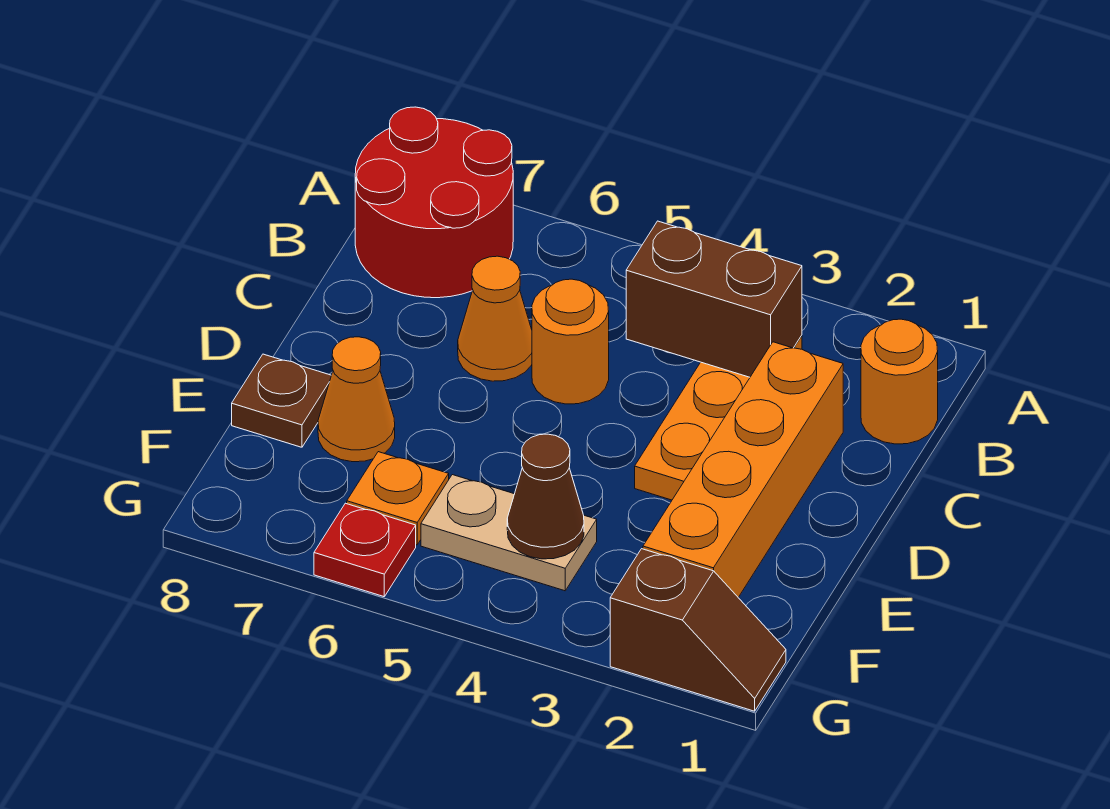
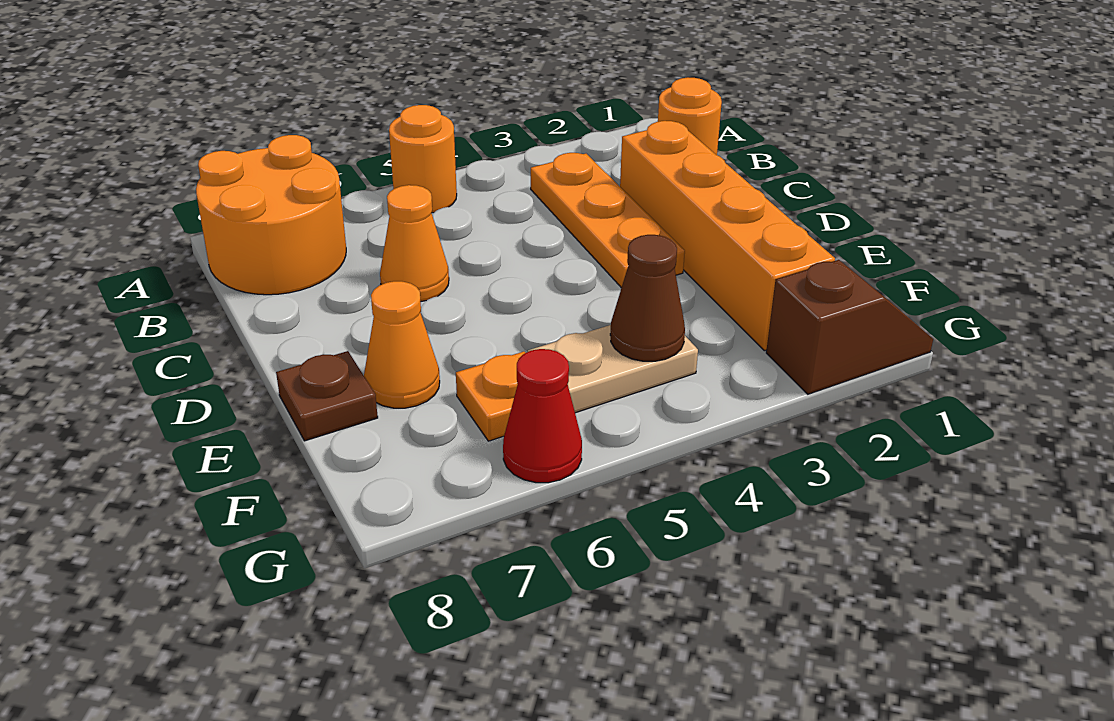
red 2x2 round brick [355,107,513,298] -> orange 2x2 round brick [196,135,346,295]
brown 1x2 brick [626,221,802,377] -> none
orange 1x1 round brick [532,279,609,404] -> orange 1x1 round brick moved to [389,105,457,213]
red 1x1 plate [314,503,416,597] -> red 1x1 cone [503,349,582,483]

